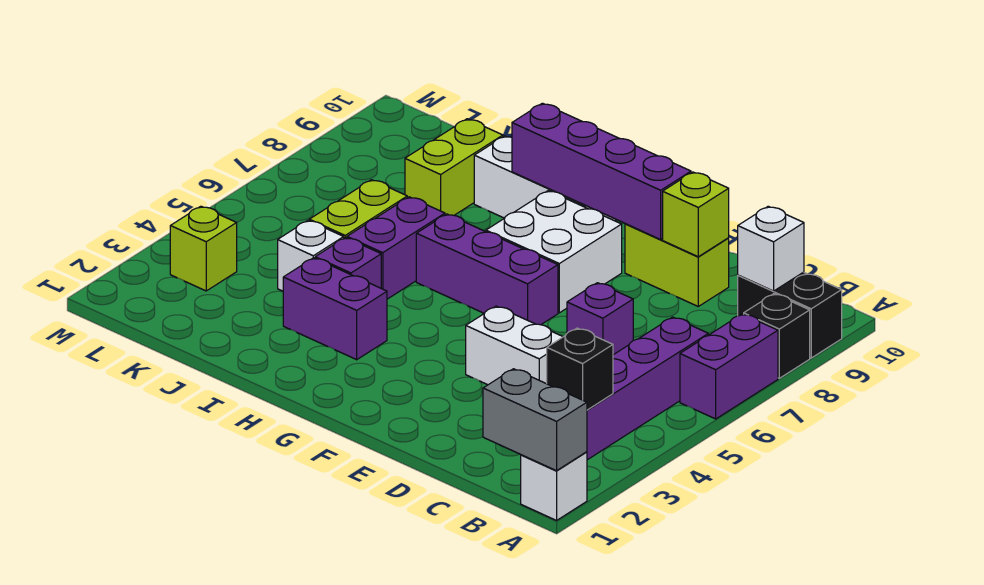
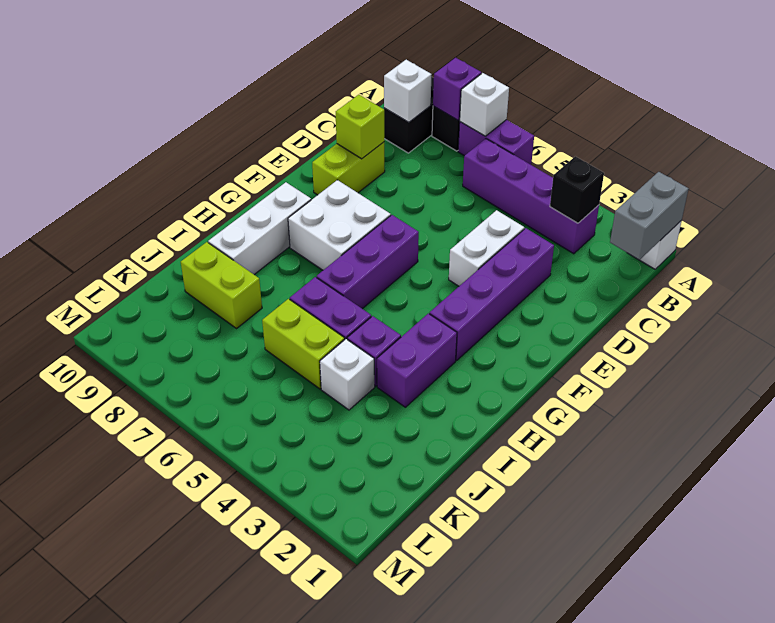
none -> white 1x1 brick [460,73,509,136]
purple 1x1 brick [567,283,633,355] -> purple 1x1 brick moved to [433,58,481,120]
purple 1x4 brick [512,103,691,239] -> purple 1x4 brick moved to [429,228,554,361]
lime 1x1 brick [170,206,237,291] -> none

